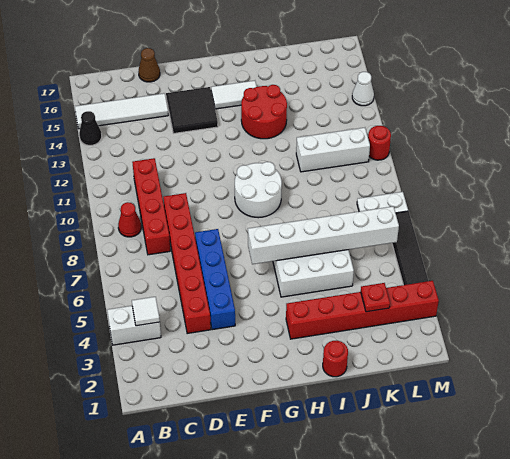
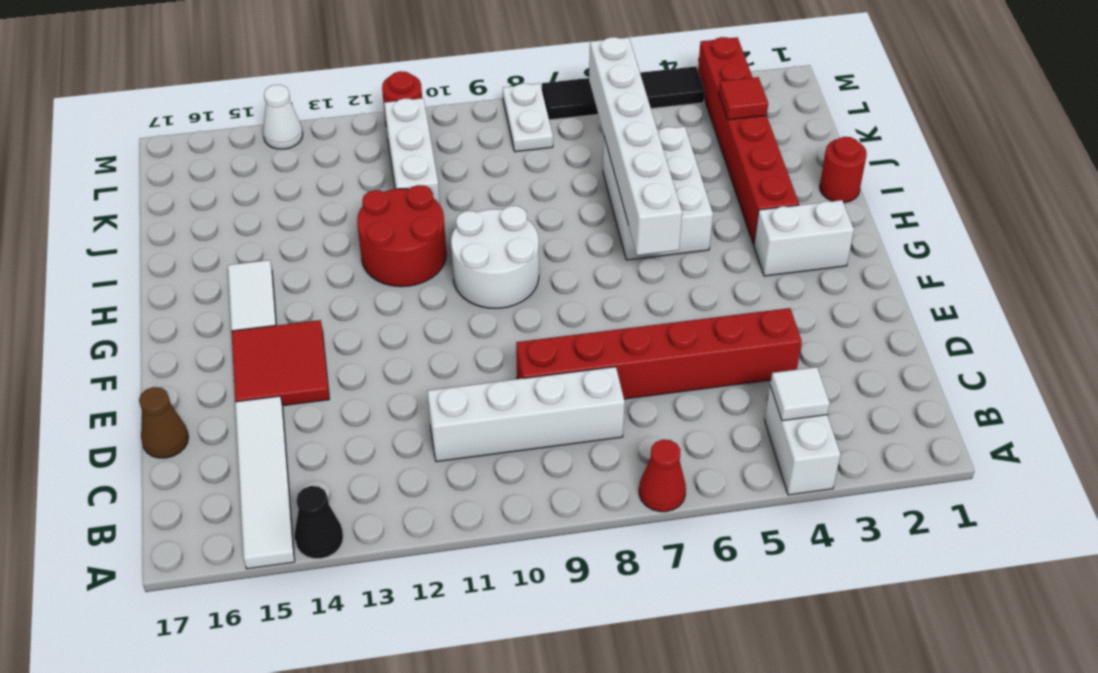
red 1x1 cone [118,202,141,237] -> red 1x1 cone moved to [639,440,686,512]
red 1x4 brick [132,158,170,255] -> white 1x4 brick [427,367,625,462]
blue 1x4 brick [195,229,235,330] -> none
black 2x2 tile [166,87,218,134] -> red 2x2 tile [231,320,329,406]
none -> white 1x2 brick [754,200,854,276]
red 2x2 round brick [241,85,287,139] -> red 2x2 round brick moved to [357,185,446,287]
red 1x1 plate [361,283,390,312] -> red 1x1 tile [719,77,768,120]

